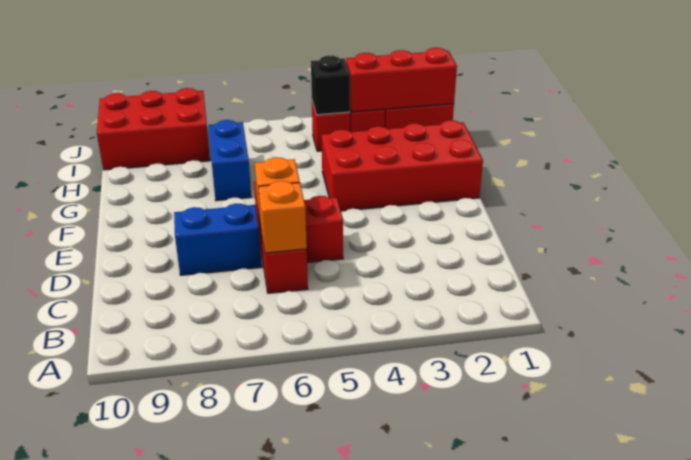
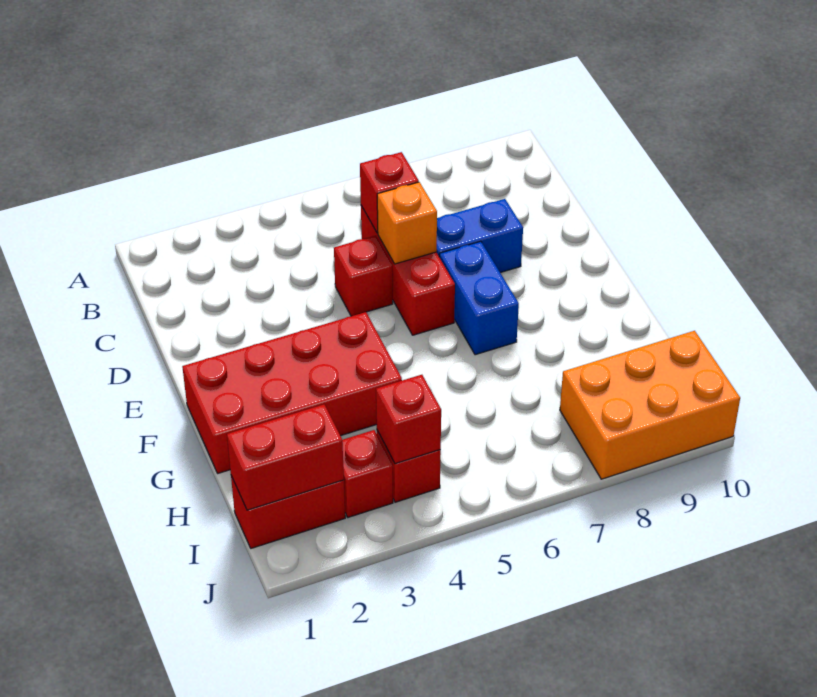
orange 1x1 brick [258,181,307,253] -> red 1x1 brick [360,152,419,233]
blue 1x2 brick [208,120,251,201] -> blue 1x2 brick moved to [439,241,519,355]
red 1x3 brick [346,48,457,112] -> red 1x2 brick [227,404,344,510]
black 1x1 brick [311,55,350,115] -> red 1x1 brick [376,375,441,464]
red 2x3 brick [97,88,210,170] -> orange 2x3 brick [560,331,740,479]

